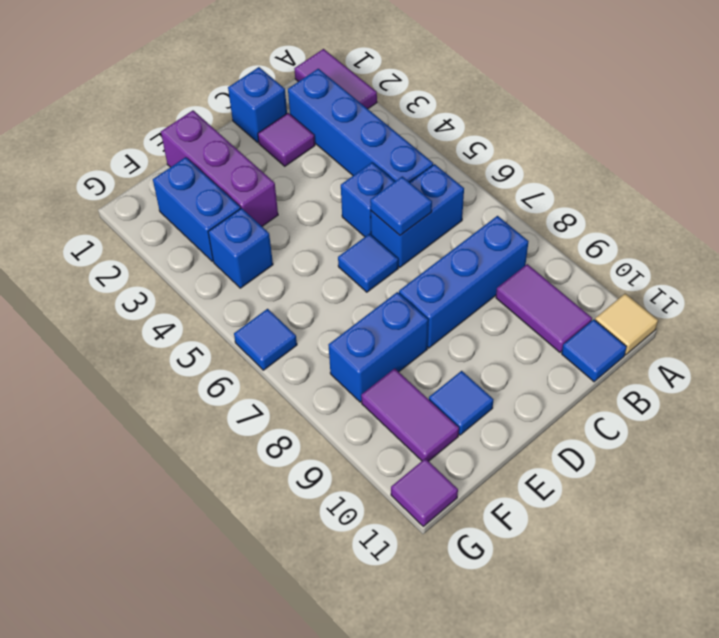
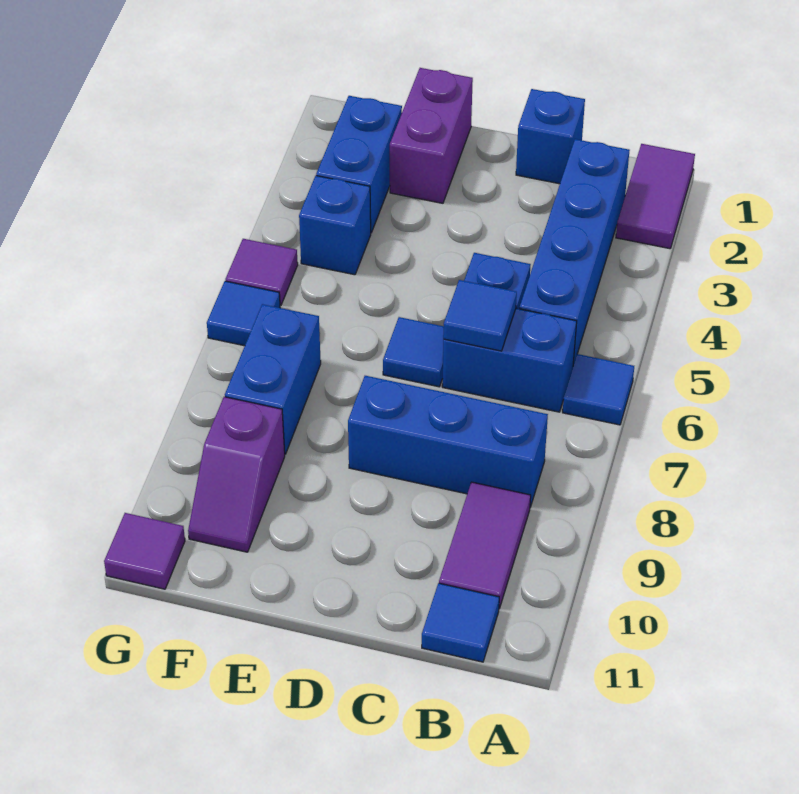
tan 1x1 tile [595,293,658,355] -> none
purple 1x1 tile [258,113,315,166] -> purple 1x1 tile moved to [225,239,298,306]
purple 1x3 brick [161,111,278,226] -> purple 1x2 brick [390,68,473,203]
blue 1x2 brick [329,292,428,402] -> blue 1x2 brick turned to [225,304,321,454]
blue 1x1 tile [429,371,493,435] -> blue 1x1 tile moved to [563,354,634,425]
purple 1x2 tile [361,368,459,461] -> purple 1x2 slope [188,397,285,552]

